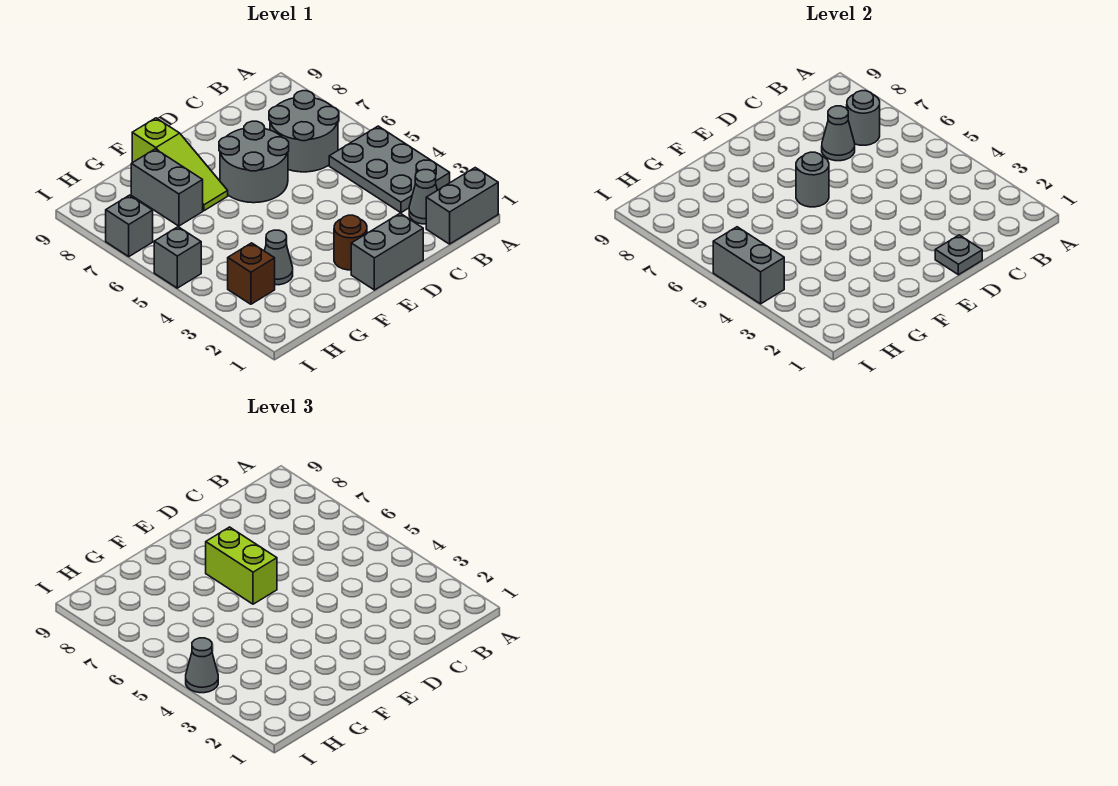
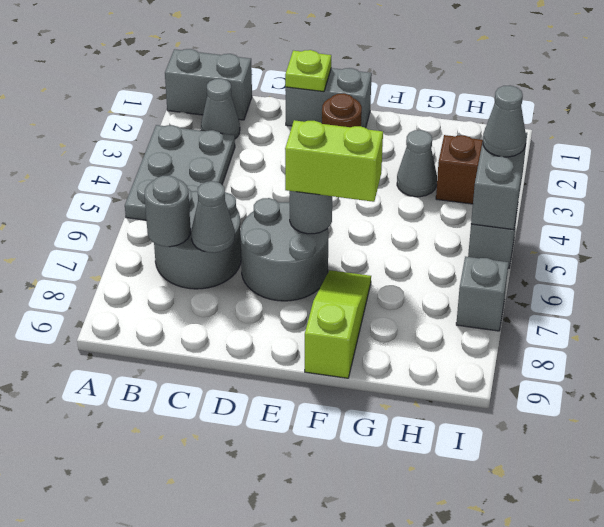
grey 1x1 plate [935,235,982,275] -> lime 1x1 plate [285,50,331,92]
lime 1x2 brick [206,527,277,604] -> lime 1x2 brick turned to [285,120,383,202]
grey 1x2 brick [131,149,203,226] -> none

